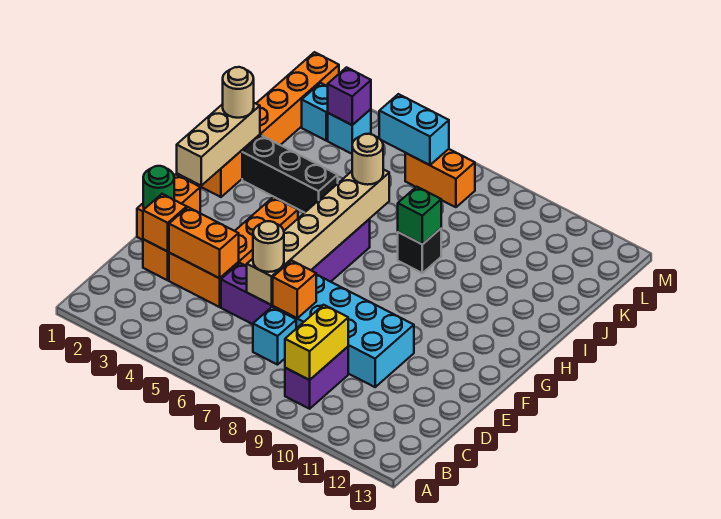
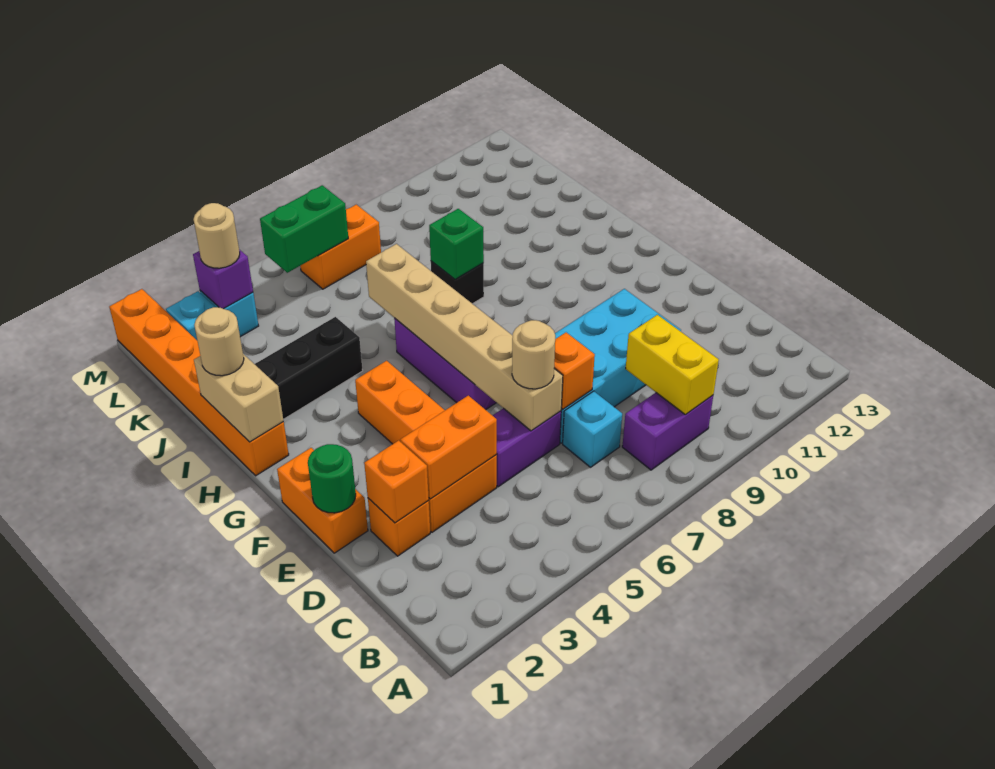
purple 1x2 brick [285,347,348,409] -> purple 1x2 brick turned to [622,393,713,470]
tan 1x3 brick [177,103,260,185] -> tan 1x2 brick [194,354,283,442]
tan 1x1 round brick [352,134,383,185] -> tan 1x1 round brick moved to [193,203,240,268]
cyan 1x2 brick [379,94,449,165] -> green 1x2 brick [260,185,348,273]

